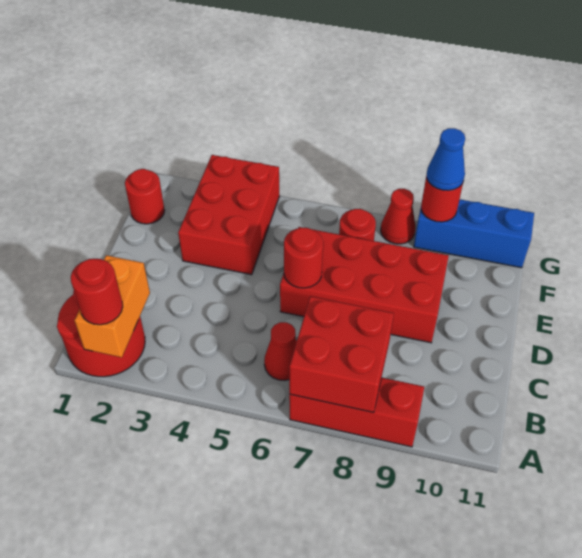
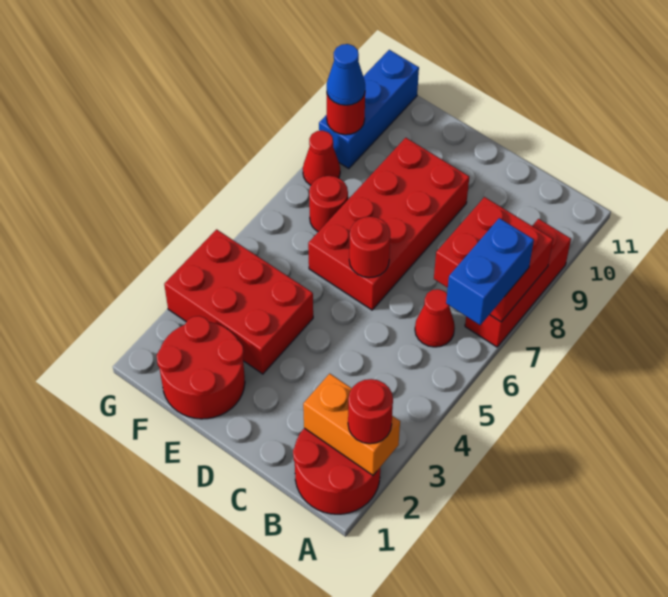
none -> blue 1x2 brick [446,218,534,325]
red 1x1 round brick [125,169,165,224] -> red 2x2 round brick [157,316,245,419]

